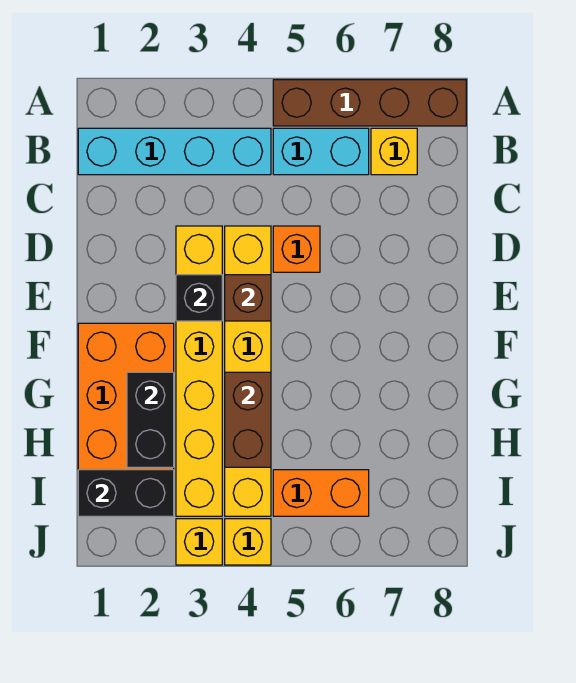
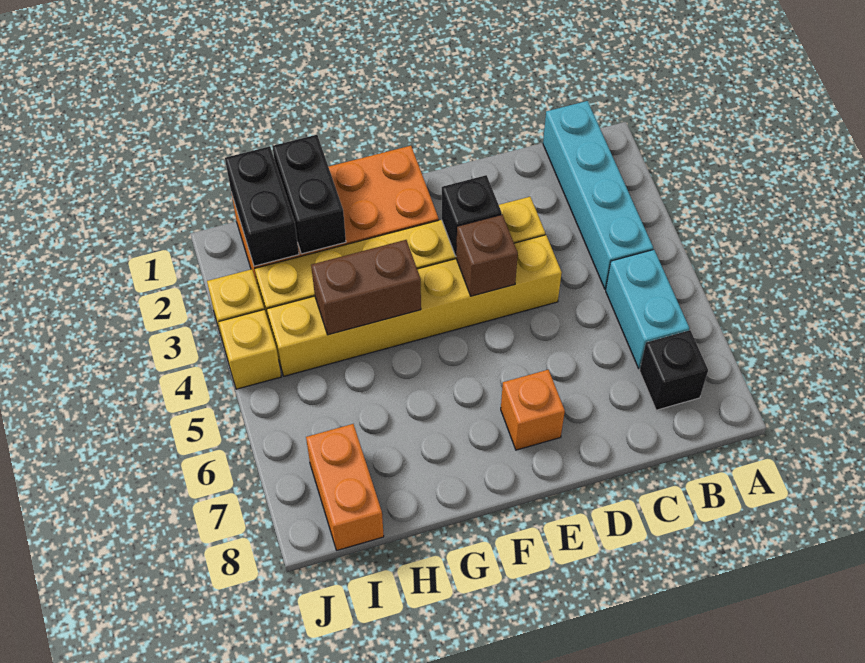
brown 1x4 brick [273,80,466,126] -> none
yellow 1x1 brick [371,128,417,175] -> black 1x1 brick [639,330,708,410]
orange 1x1 brick [273,226,320,272] -> orange 1x1 brick moved to [501,370,565,450]
black 1x2 brick [127,372,174,467] -> black 1x2 brick turned to [273,135,346,254]
orange 1x2 brick [273,470,369,516] -> orange 1x2 brick moved to [306,424,384,550]

